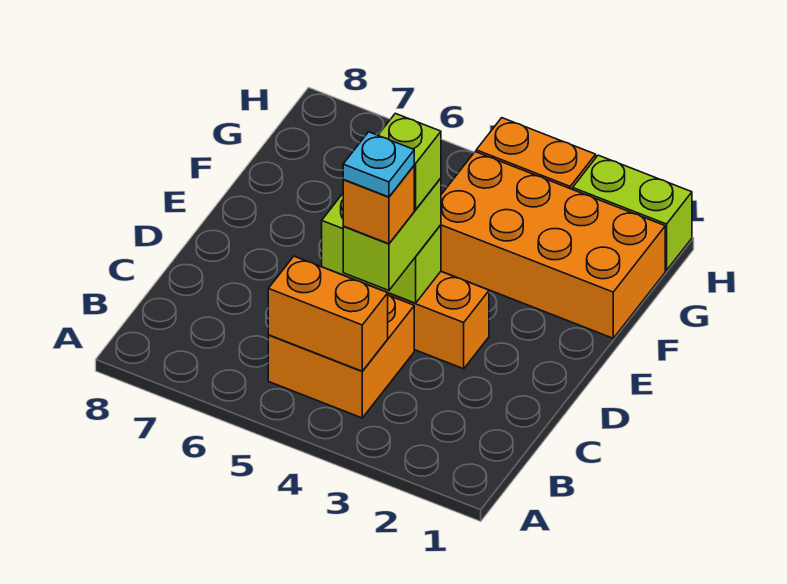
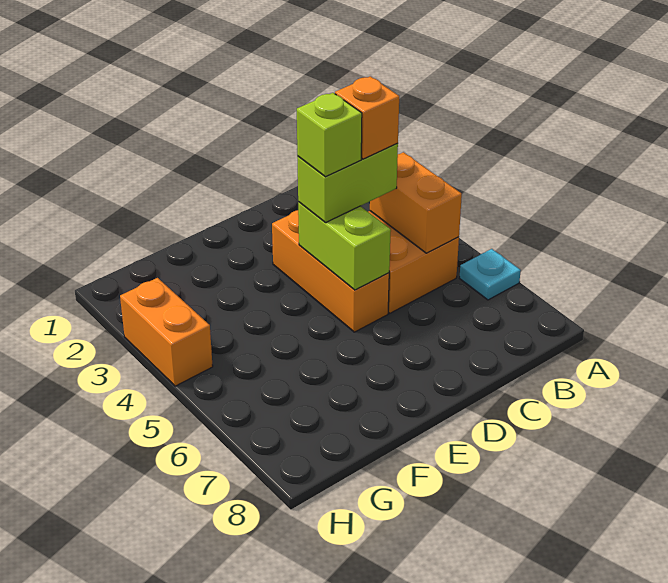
cyan 1x1 plate [343,132,414,197] -> cyan 1x1 plate moved to [460,249,521,300]
orange 2x4 brick [441,152,665,338] -> none
lime 1x2 brick [573,155,692,270] -> none

